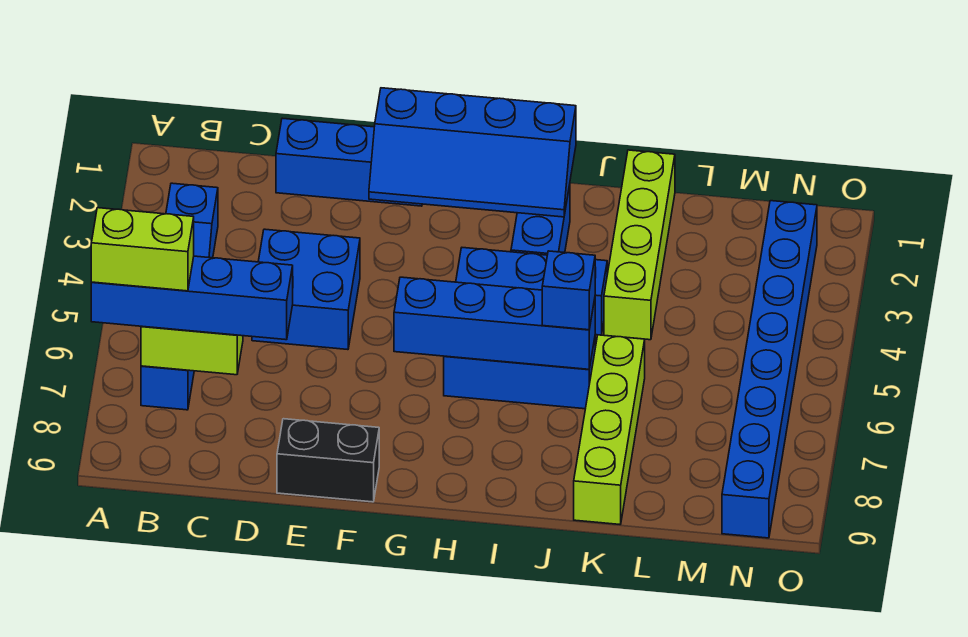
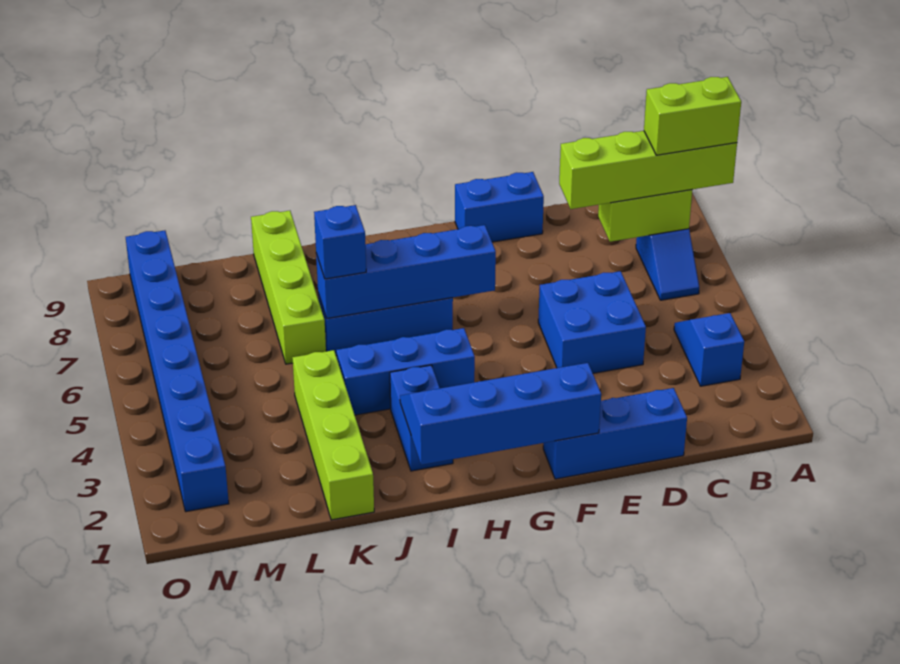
blue 1x4 brick [91,256,293,340] -> lime 1x4 brick [559,131,737,209]
black 1x2 brick [277,419,379,502] -> blue 1x2 brick [455,172,544,242]

